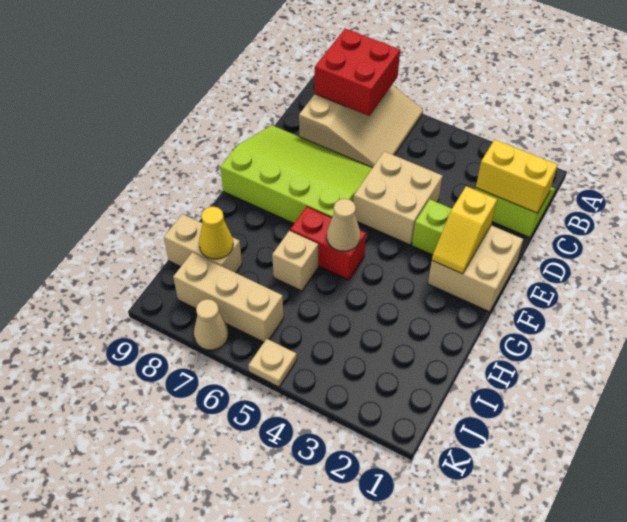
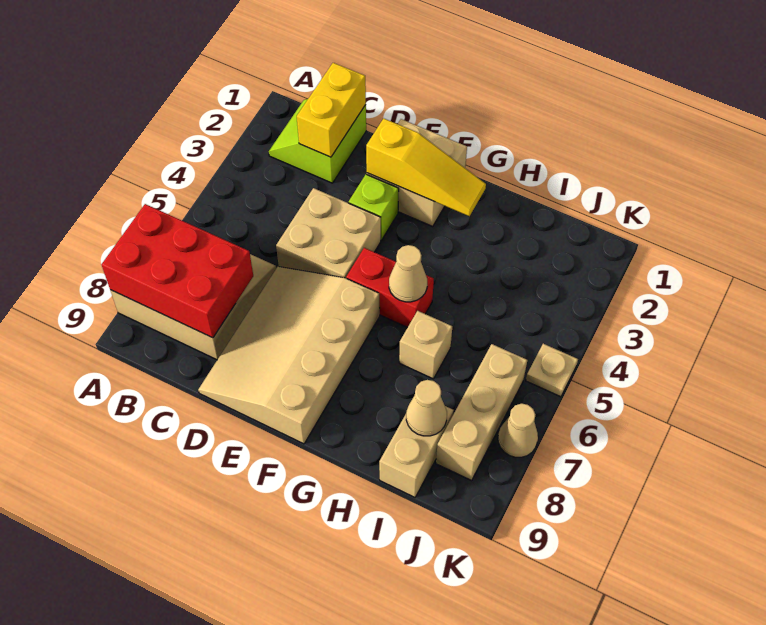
red 2x2 brick [315,29,400,116] -> red 2x3 brick [102,204,253,338]
lime 3x4 slope [220,125,372,223] -> tan 3x4 slope [198,267,380,444]
yellow 1x2 slope [432,186,497,274] -> yellow 1x3 slope [366,118,486,216]
red 1x2 brick [290,207,366,280] -> red 1x2 brick turned to [346,248,434,328]
yellow 1x1 cone [199,207,233,259] -> tan 1x1 cone [406,380,447,436]

